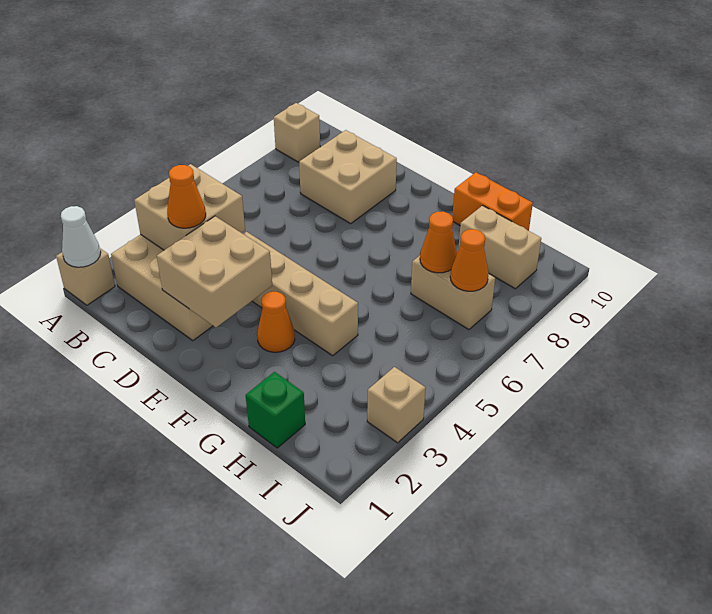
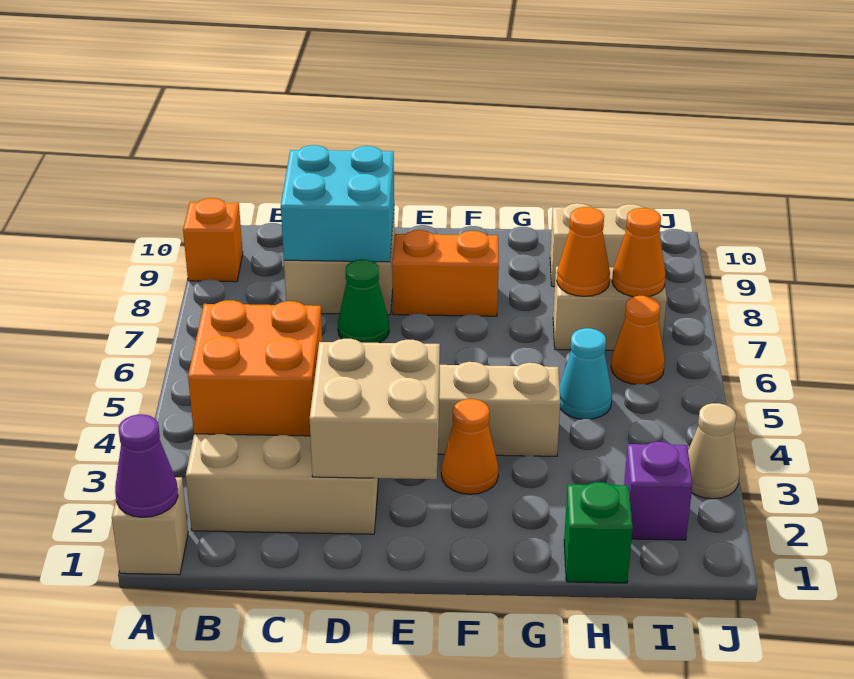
white 1x1 cone [61,206,101,267] -> purple 1x1 cone [115,414,178,517]
tan 1x1 brick [274,103,320,162] -> orange 1x1 brick [183,198,243,282]
tan 2x2 brick [134,164,245,250] -> orange 2x2 brick [188,300,322,436]
orange 1x1 cone [167,165,206,228] -> orange 1x1 cone moved to [611,296,665,384]
none -> cyan 2x2 brick [281,145,394,262]
none -> green 1x1 cone [338,259,389,343]
orange 1x2 brick [452,172,533,231] -> orange 1x2 brick moved to [392,230,499,316]
none -> cyan 1x1 cone [559,328,612,419]
none -> purple 1x1 brick [624,442,693,540]
tan 1x1 brick [367,367,425,443] -> tan 1x1 cone [688,403,739,499]

